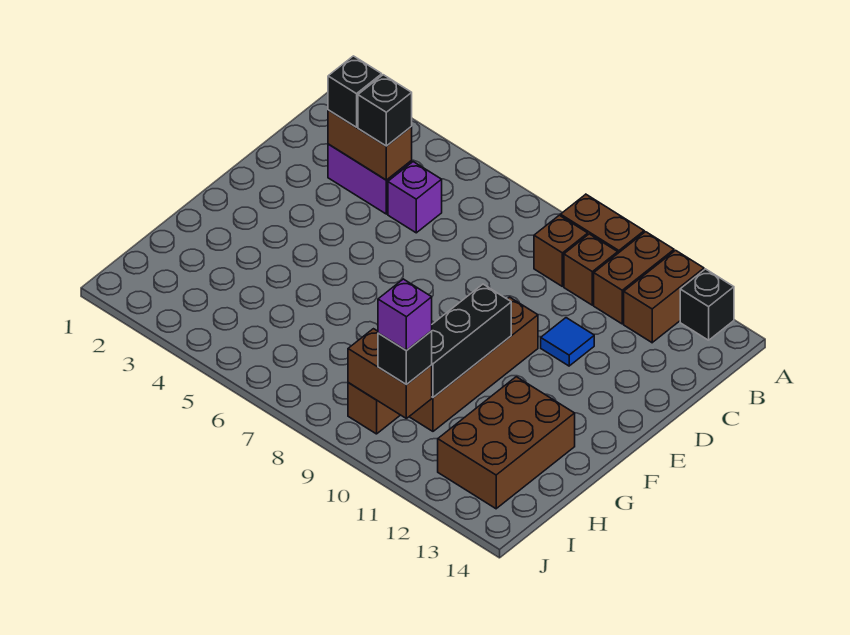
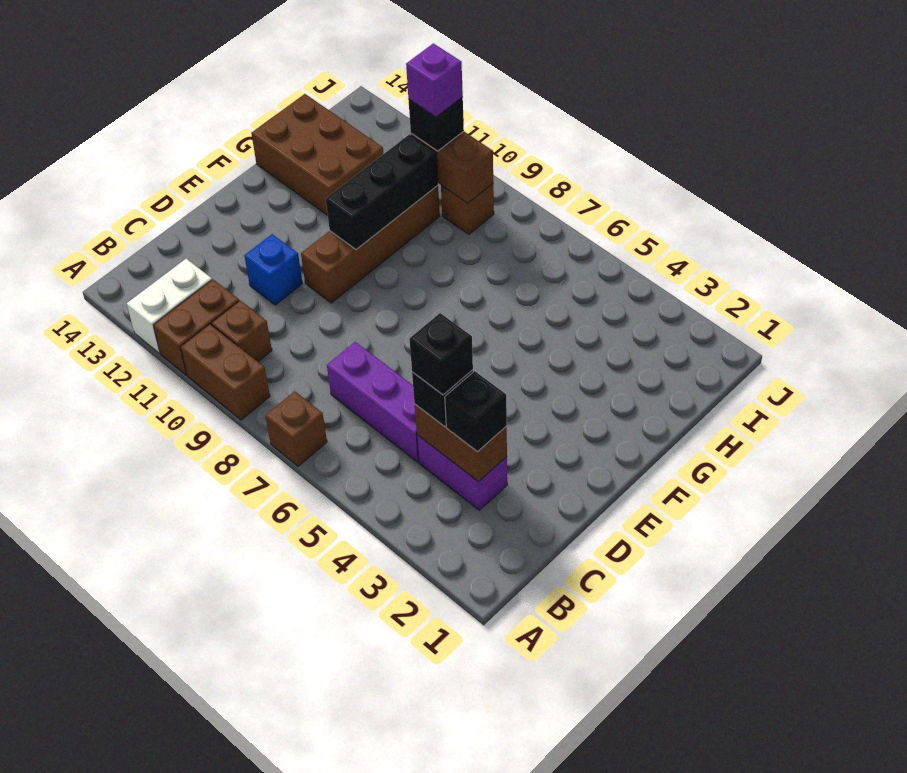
brown 1x2 brick [624,250,704,343] -> white 1x2 brick [127,259,212,353]
black 1x1 brick [680,269,734,340] -> black 1x1 brick moved to [410,313,473,395]
brown 1x1 brick [534,215,588,286] -> brown 1x1 brick moved to [265,391,327,466]
purple 1x1 brick [388,162,442,233] -> purple 1x3 brick [327,342,419,462]
blue 1x1 tile [541,318,594,366] -> blue 1x1 brick [244,234,303,305]
brown 2x3 brick [438,377,575,509] -> brown 2x3 brick turned to [251,94,383,215]

